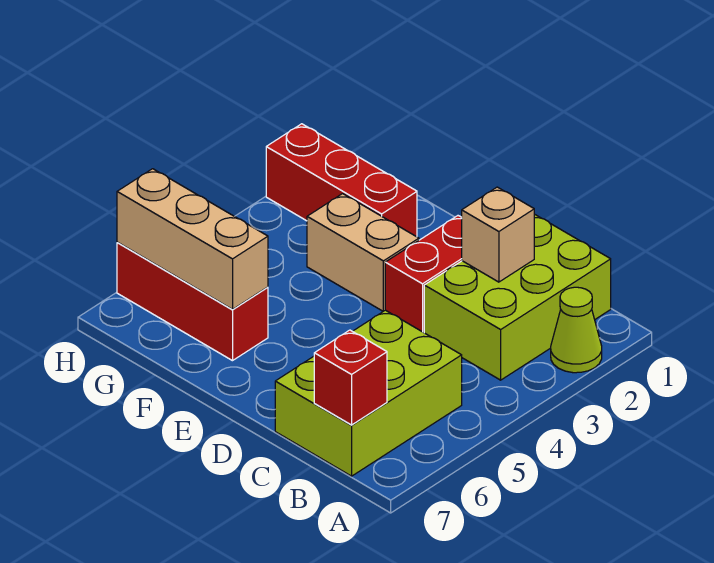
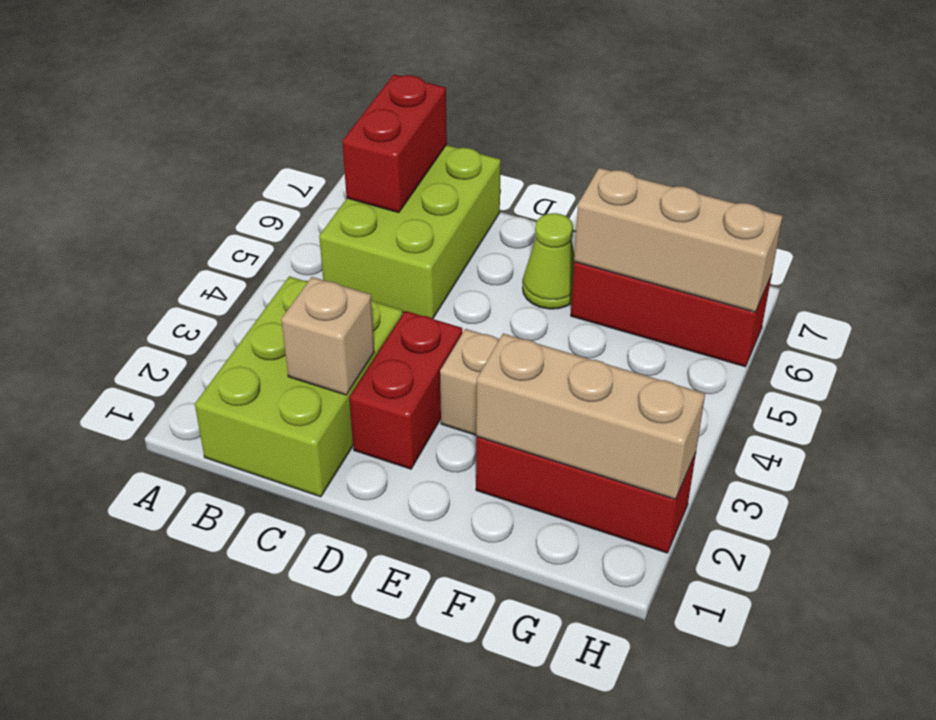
lime 1x1 cone [551,287,602,373] -> lime 1x1 cone moved to [523,213,575,309]
red 1x1 brick [314,330,387,425] -> red 1x2 brick [342,74,447,213]
none -> tan 1x3 brick [476,334,705,499]

